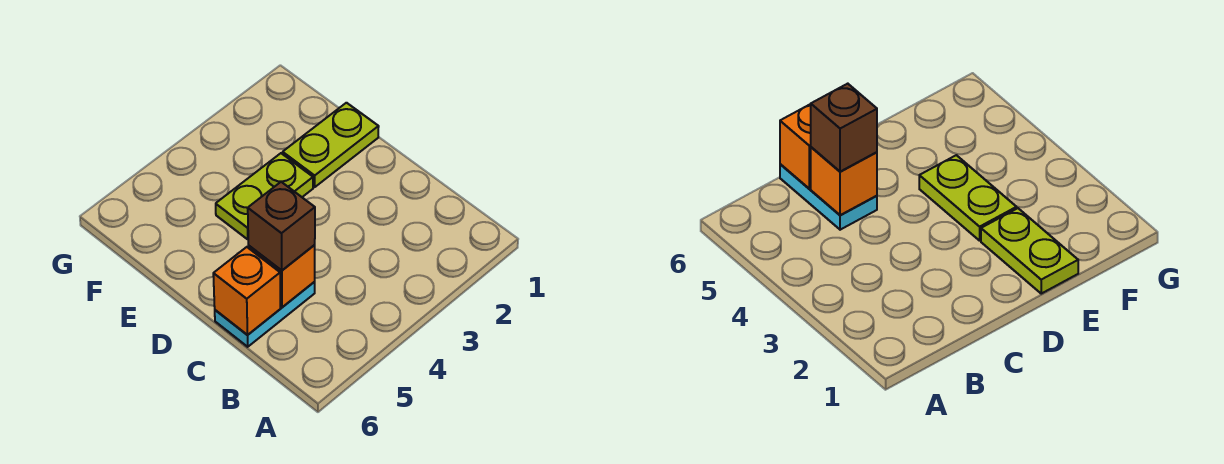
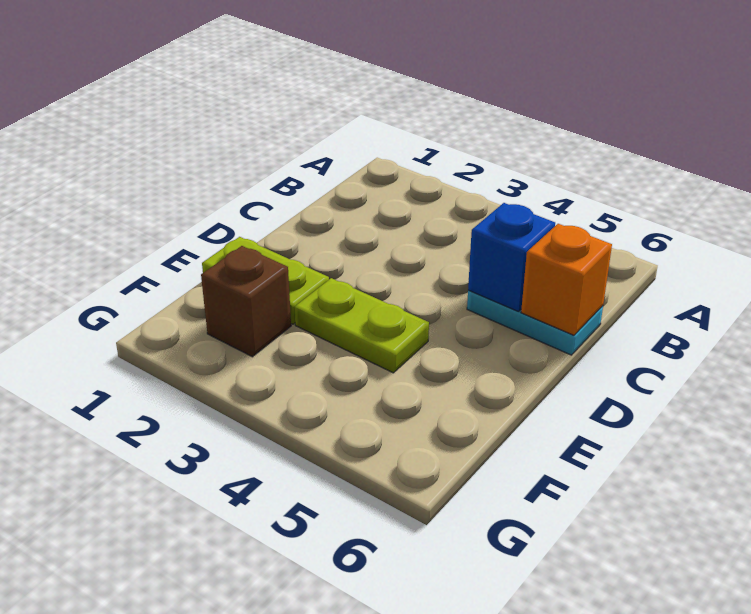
orange 1x1 brick [248,245,315,307] -> blue 1x1 brick [468,203,555,312]
brown 1x1 brick [248,182,315,271] -> brown 1x1 brick moved to [201,246,291,357]

